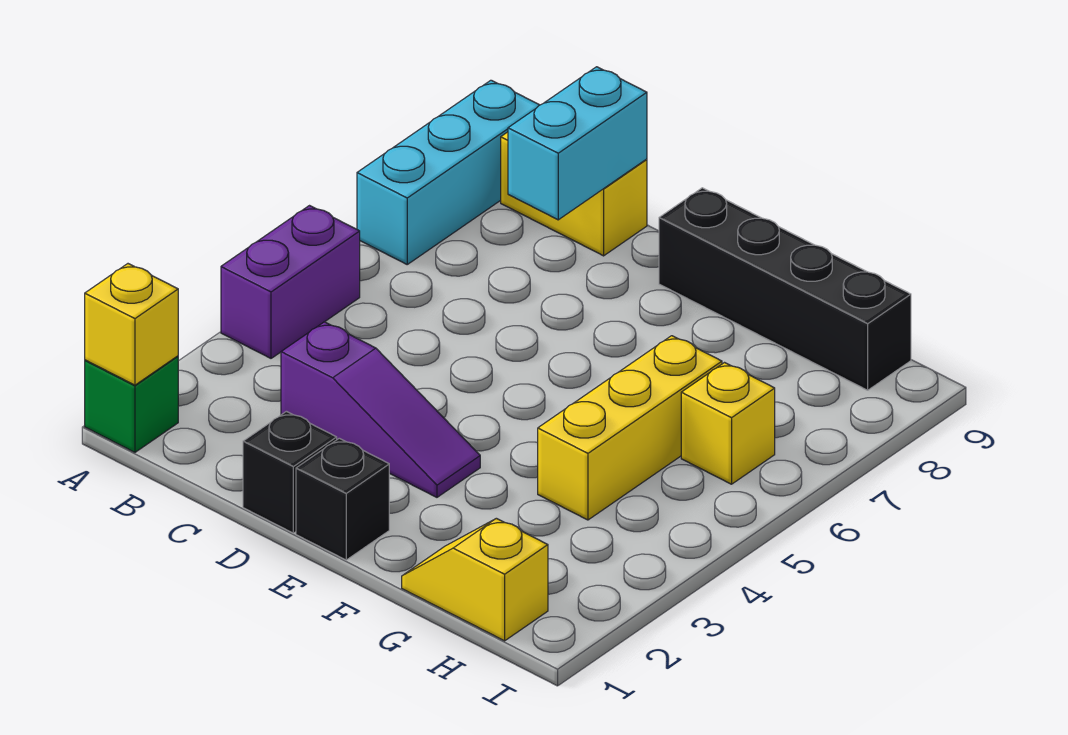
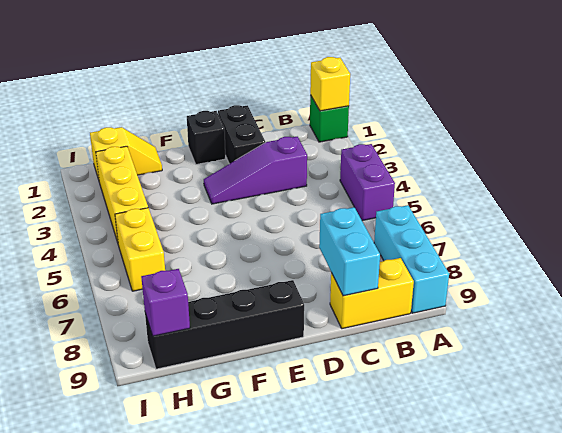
black 1x1 brick [243,411,337,533] -> black 1x2 brick [218,105,265,164]
yellow 1x3 brick [538,336,722,520] -> yellow 1x3 brick moved to [96,146,148,243]
yellow 1x1 brick [681,363,775,484] -> yellow 1x2 brick [115,208,165,291]
none -> purple 1x1 brick [141,269,190,336]

